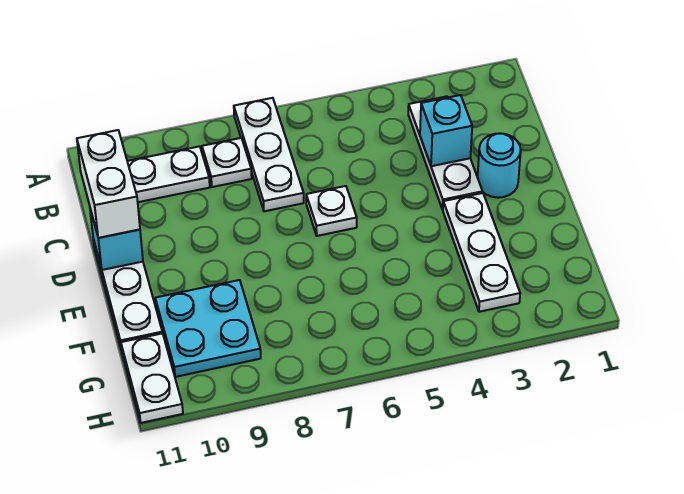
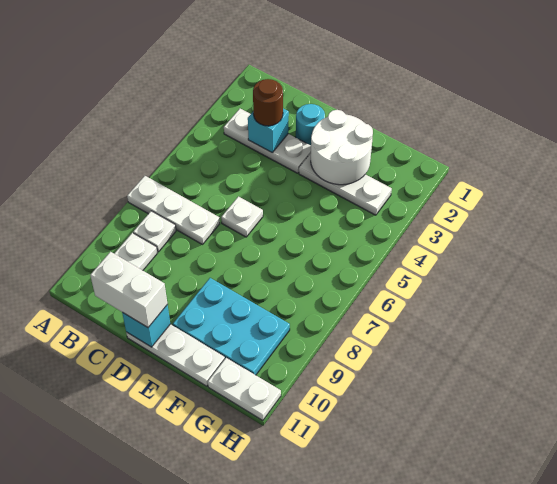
none -> brown 1x1 round brick [253,79,283,126]
none -> white 2x2 round brick [311,110,373,185]
cyan 2x2 plate [155,280,261,377] -> cyan 2x3 plate [173,278,290,375]

